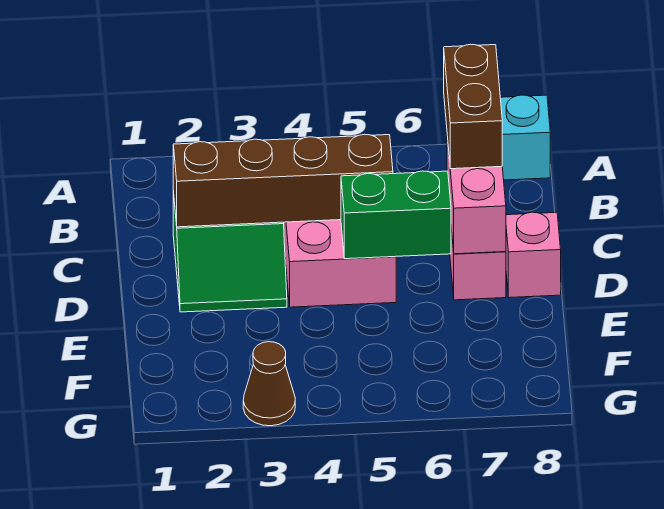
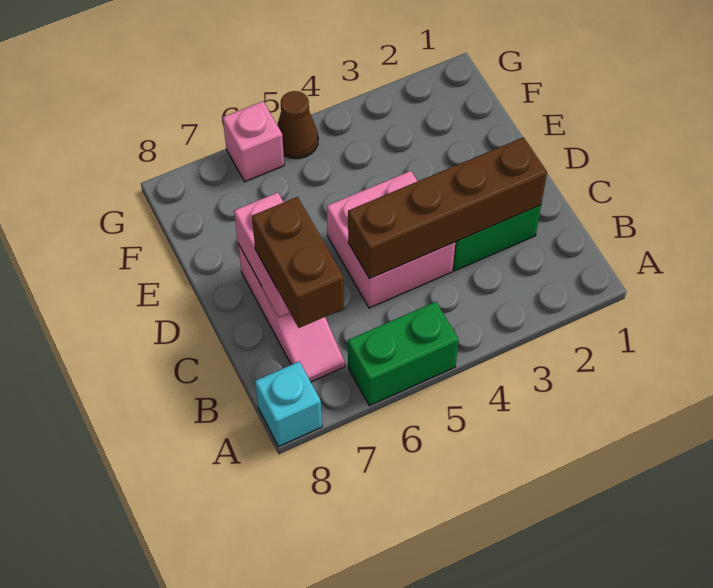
green 1x2 brick [341,171,451,259] -> green 1x2 brick moved to [348,302,459,406]
pink 1x1 brick [506,212,561,298] -> pink 1x1 brick moved to [223,101,284,182]
brown 1x1 cone [243,342,295,426] -> brown 1x1 cone moved to [277,91,318,159]

